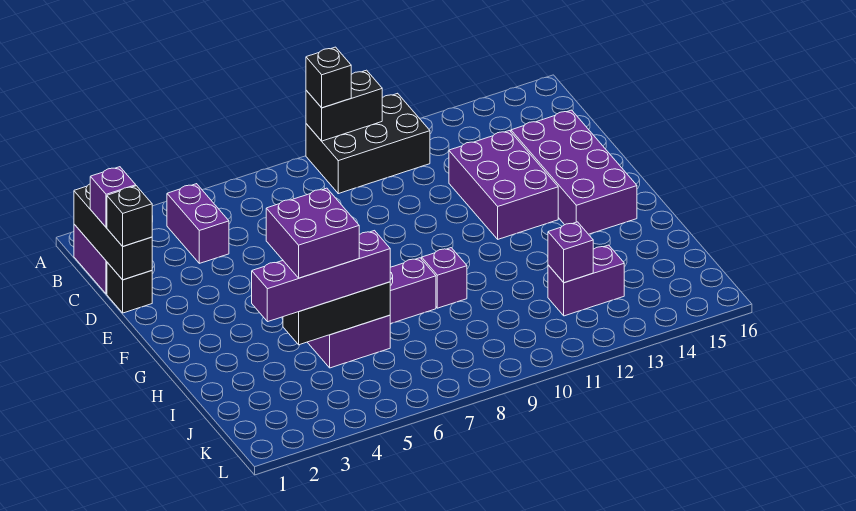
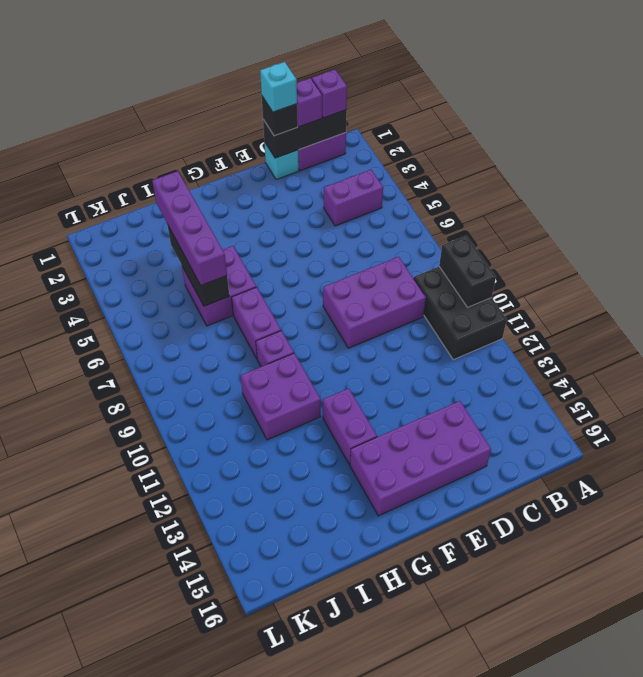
black 1x1 brick [306,47,351,108] -> none
black 1x1 brick [107,262,152,313] -> cyan 1x1 brick [264,142,299,180]
none -> cyan 1x1 brick [260,62,297,112]
purple 2x3 brick [449,131,558,239] -> purple 2x3 brick moved to [323,257,426,348]
purple 2x2 brick [266,188,359,278] -> purple 2x2 brick moved to [241,353,321,440]
purple 1x2 brick [548,245,624,316] -> purple 1x2 brick moved to [323,388,377,465]
purple 1x1 brick [548,222,593,283] -> purple 1x1 brick moved to [312,70,347,118]

